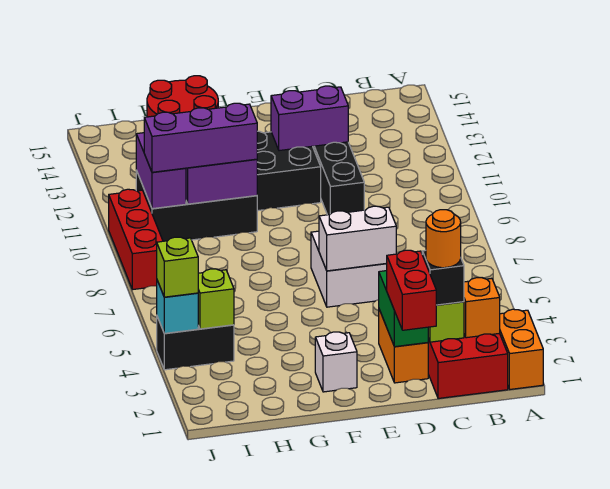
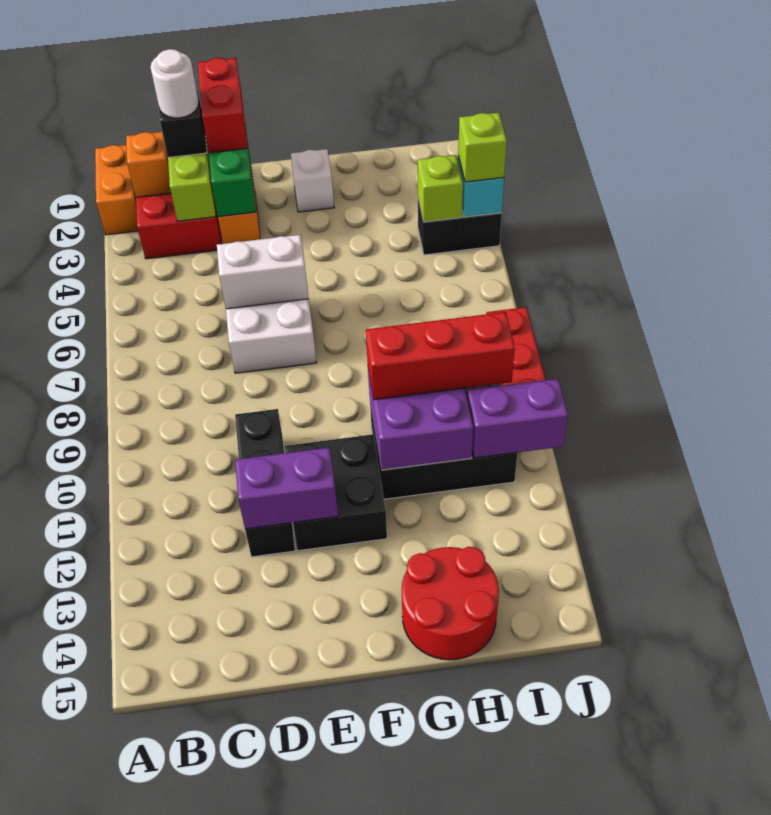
orange 1x1 round brick [426,210,461,268] -> white 1x1 round brick [150,49,199,118]
purple 1x3 brick [144,103,257,172] -> red 1x3 brick [366,312,515,400]
purple 1x2 brick [136,133,186,209] -> purple 1x2 brick turned to [467,379,568,458]

